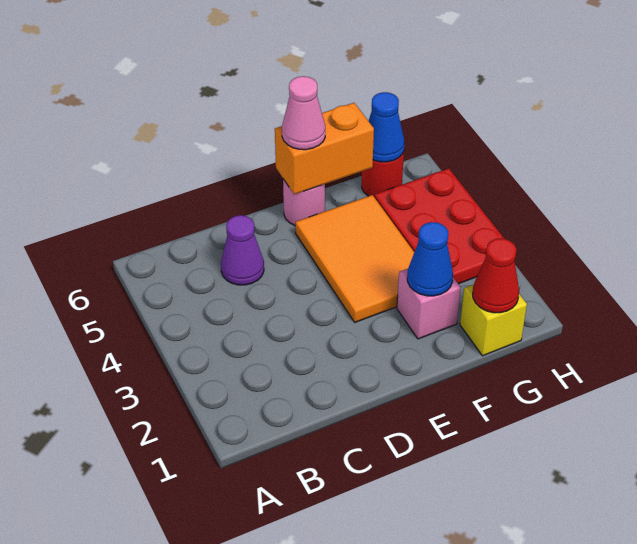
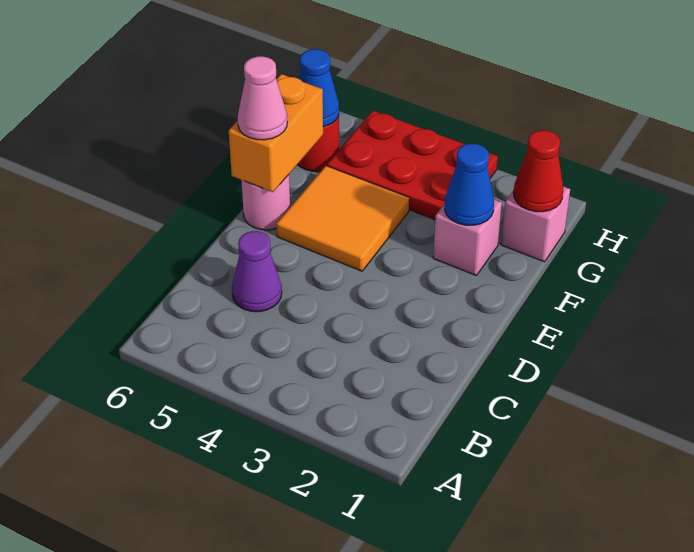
orange 2x3 tile [295,195,414,322] -> orange 2x2 tile [276,166,410,271]
yellow 1x1 brick [460,284,527,356] -> pink 1x1 brick [501,187,570,262]

